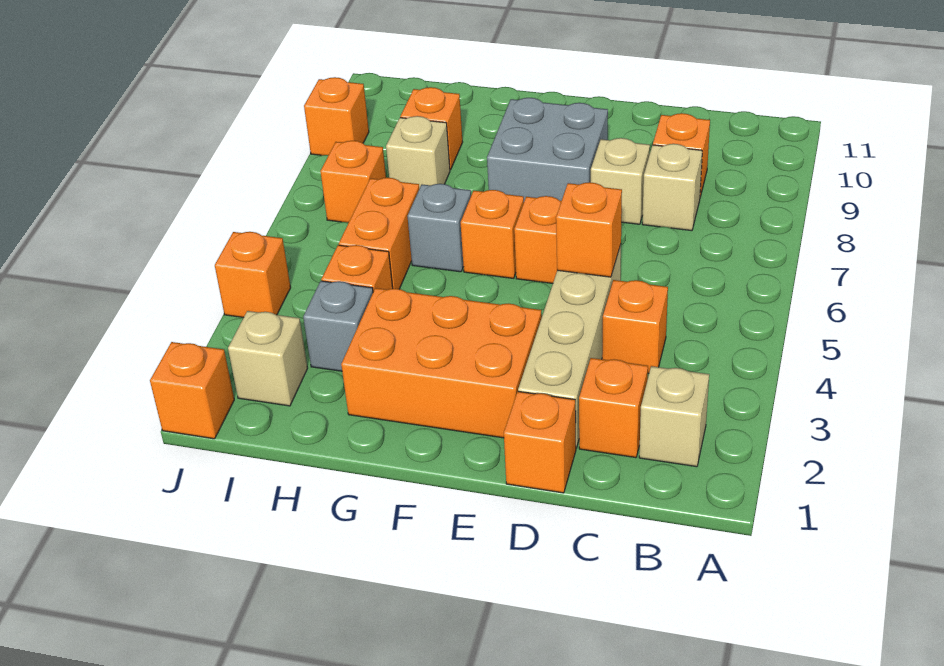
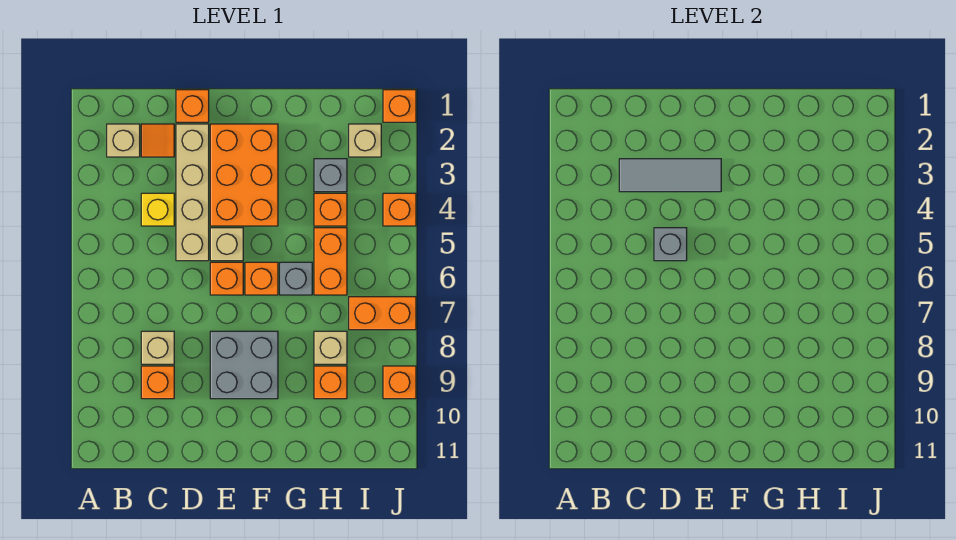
orange 1x1 brick [579,358,648,458] -> orange 1x1 tile [141,124,174,157]
none -> grey 1x3 tile [619,159,721,192]
orange 1x1 brick [602,280,668,373] -> yellow 1x1 brick [141,193,174,226]
orange 1x1 brick [556,182,622,277] -> grey 1x1 brick [654,228,687,261]
tan 1x1 brick [591,138,650,224] -> tan 1x1 brick moved to [210,228,243,261]
orange 2x3 brick [341,288,542,438] -> orange 2x3 brick turned to [210,124,278,226]
orange 1x1 brick [320,141,386,223] -> orange 1x2 brick [349,297,416,330]

